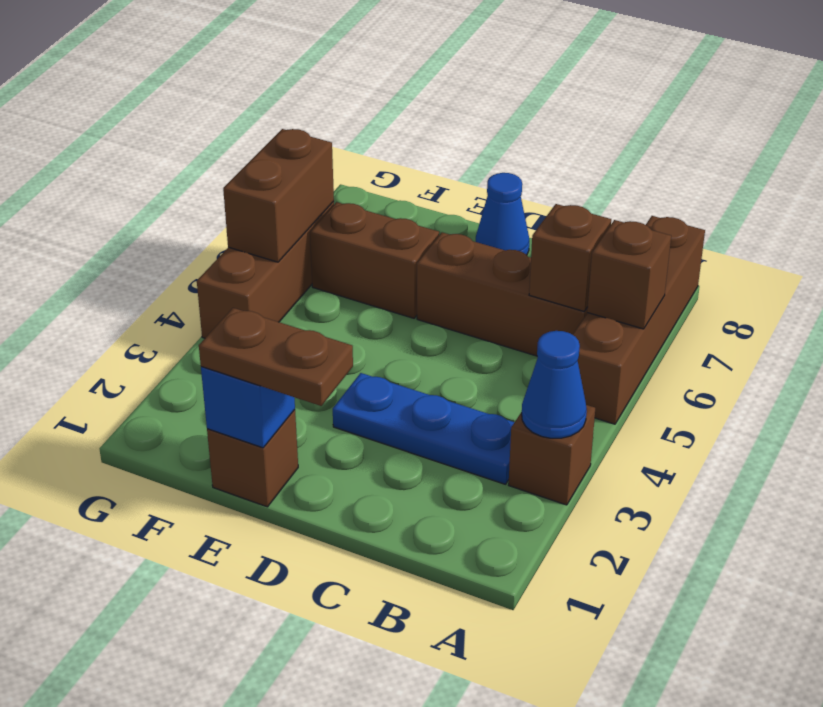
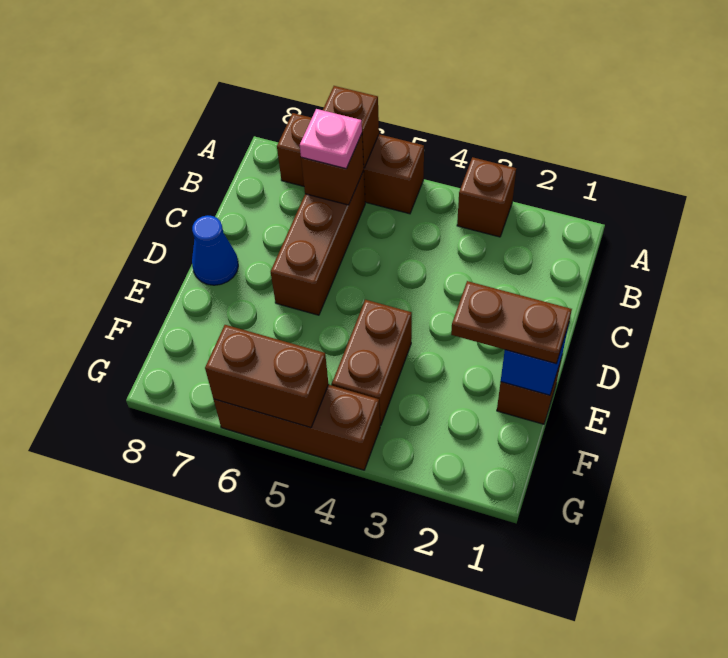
blue 1x1 cone [522,331,587,438] -> none
brown 1x4 brick [573,216,705,424] -> brown 1x3 brick [277,113,424,214]
blue 1x3 plate [333,373,515,484] -> none
none -> pink 1x1 plate [300,109,362,168]
brown 1x2 plate [199,308,353,406] -> brown 1x2 plate turned to [451,281,572,364]
brown 1x2 brick [310,202,439,318] -> brown 1x2 brick moved to [332,300,412,426]

